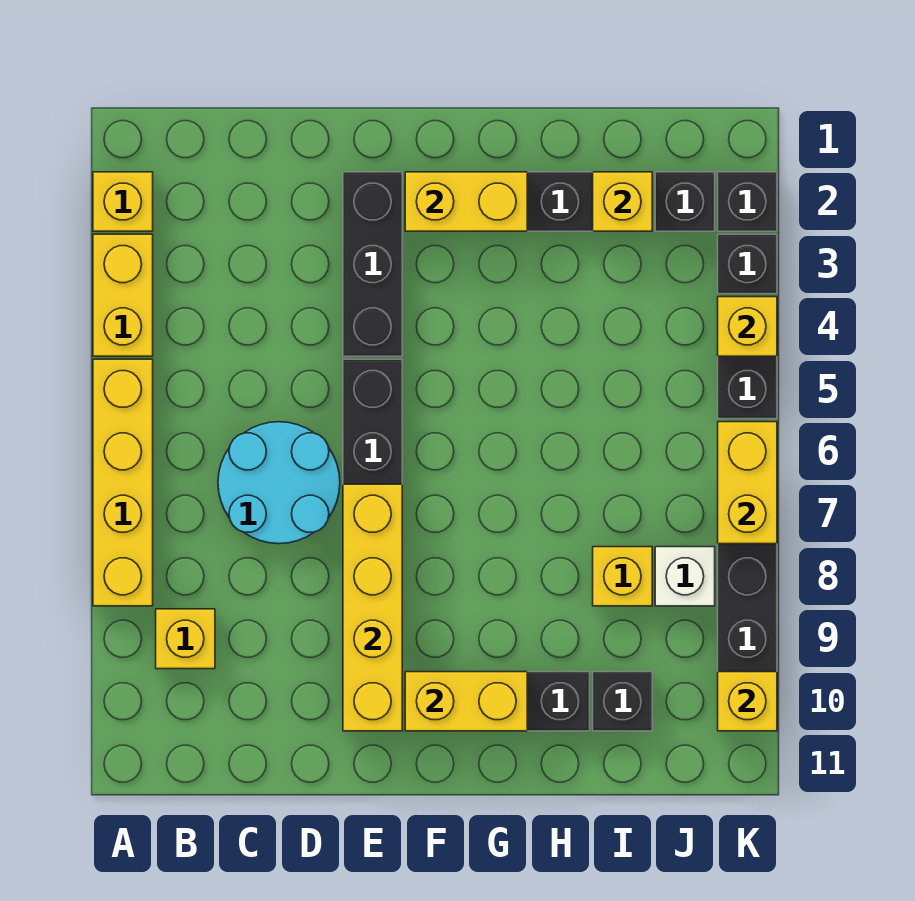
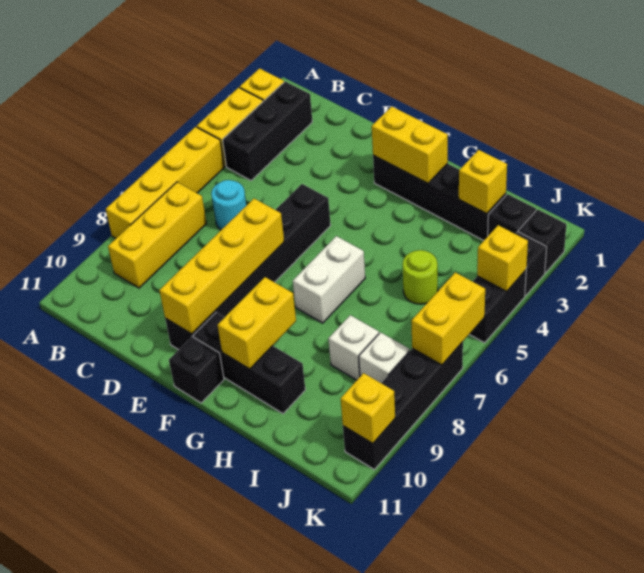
yellow 1x1 brick [156,609,215,669] -> yellow 1x3 brick [108,182,207,288]
cyan 2x2 round brick [218,422,340,544] -> cyan 1x1 round brick [211,180,246,230]
black 1x3 brick [343,172,402,356] -> black 1x3 brick moved to [223,81,312,181]
yellow 1x2 brick [405,672,527,731] -> yellow 1x2 brick turned to [218,277,296,369]
none -> white 1x2 brick [293,236,365,323]
none -> lime 1x1 round brick [403,250,438,304]
yellow 1x1 brick [593,547,652,606] -> white 1x1 brick [329,315,379,380]
black 1x1 brick [593,672,652,731] -> black 1x1 brick moved to [169,337,224,403]

